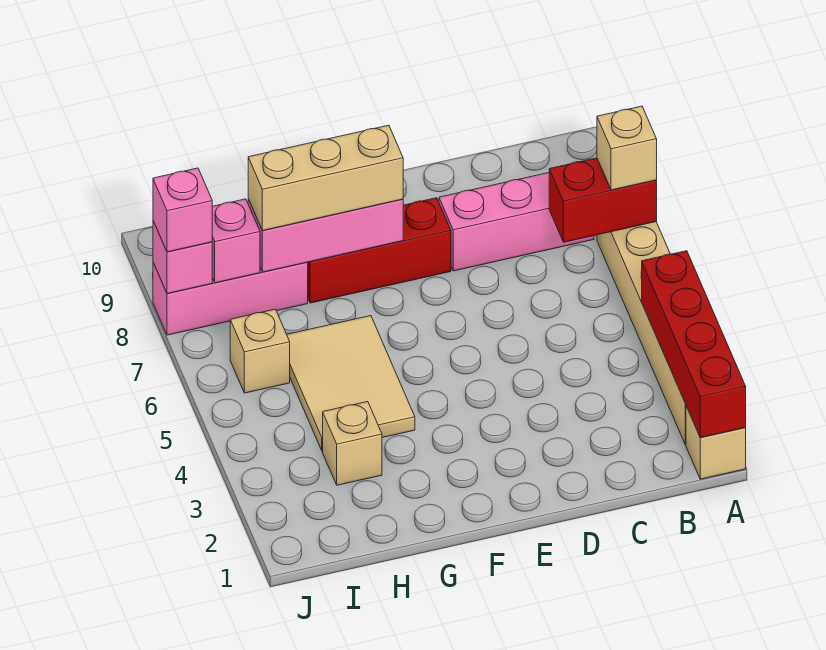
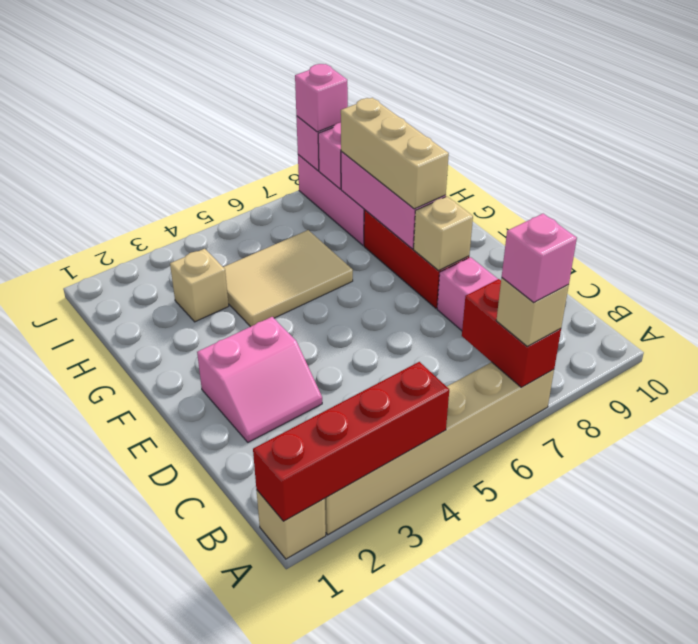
none -> pink 1x1 brick [502,214,577,303]
none -> pink 2x2 slope [197,317,322,442]
tan 1x1 brick [230,309,290,393] -> tan 1x1 brick moved to [414,196,473,271]

